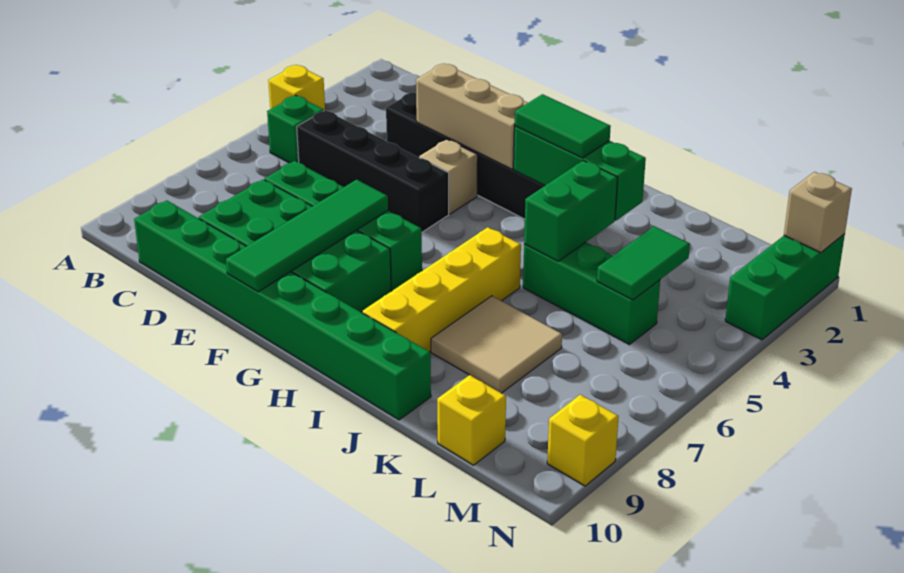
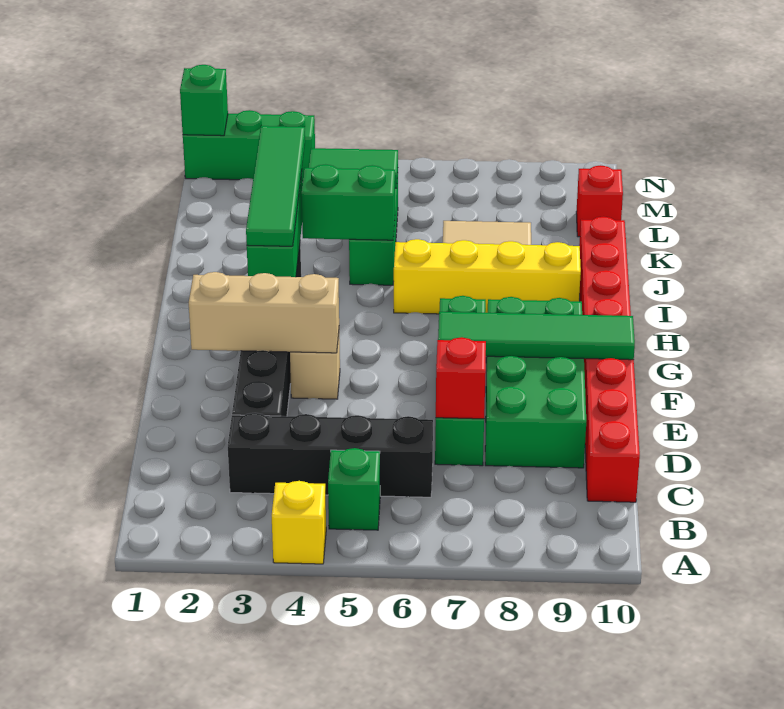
black 1x4 brick [297,110,449,232] -> black 1x4 brick turned to [228,413,433,497]
green 1x8 brick [134,200,431,420] -> red 1x8 brick [579,217,640,502]
none -> red 1x1 brick [436,337,486,419]
tan 1x3 brick [416,63,528,169] -> tan 1x3 brick turned to [189,272,339,353]
green 1x2 tile [515,94,611,158] -> green 1x4 tile [246,126,305,246]
yellow 1x1 brick [437,375,506,465] -> red 1x1 brick [576,165,623,237]
tan 1x1 brick [784,172,852,253] -> green 1x1 brick [180,65,228,136]
yellow 1x1 brick [547,395,619,486] -> none

